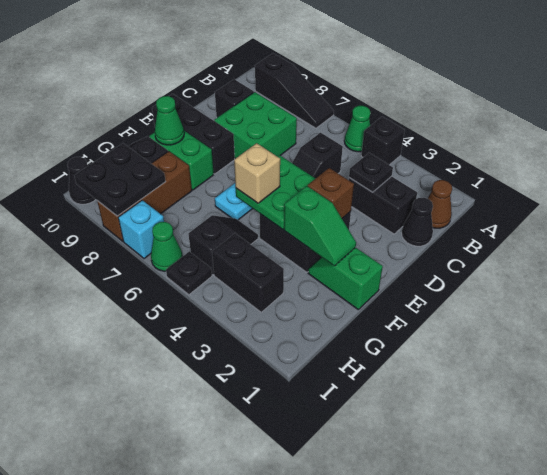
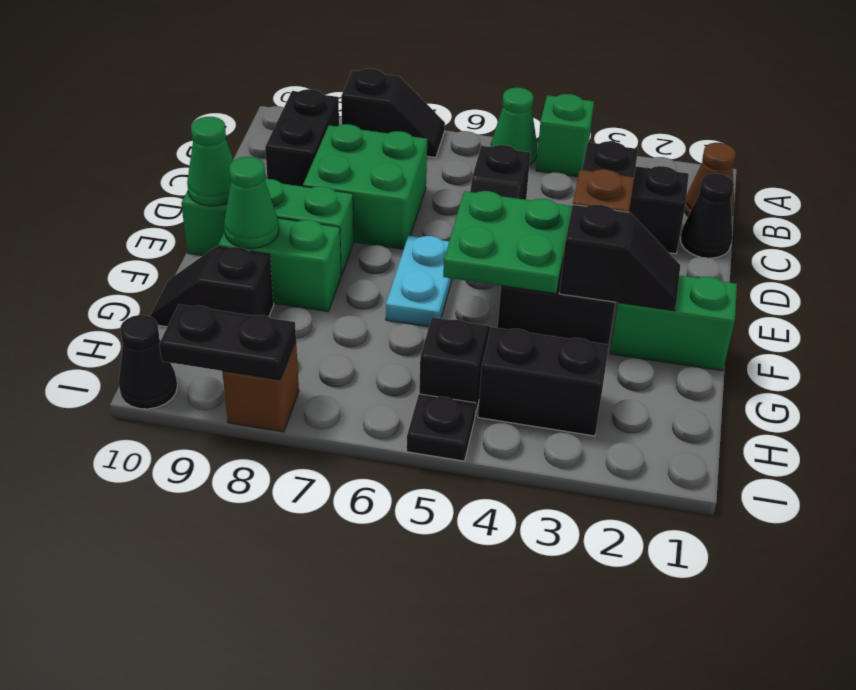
black 1x1 brick [361,117,405,165] -> green 1x1 brick [536,94,594,177]
black 1x3 slope [255,53,334,128] -> black 1x2 slope [341,69,445,157]
black 1x1 brick [215,79,254,117] -> black 1x2 brick [265,89,339,186]
black 1x3 brick [152,94,235,174] -> green 1x3 brick [181,179,354,276]
green 1x2 slope [308,248,383,309] -> green 1x2 brick [610,275,737,371]
green 1x2 slope [284,186,356,266] -> black 1x2 slope [559,205,680,311]
tan 1x1 brick [234,143,280,203] -> none
brown 1x3 brick [97,151,192,241] -> brown 1x1 brick [222,341,299,432]
black 2x2 plate [74,143,165,216] -> black 1x2 plate [159,304,296,380]
green 1x1 cone [151,222,183,271] -> green 1x1 cone moved to [187,117,233,206]
cyan 1x1 brick [118,200,164,259] -> none

